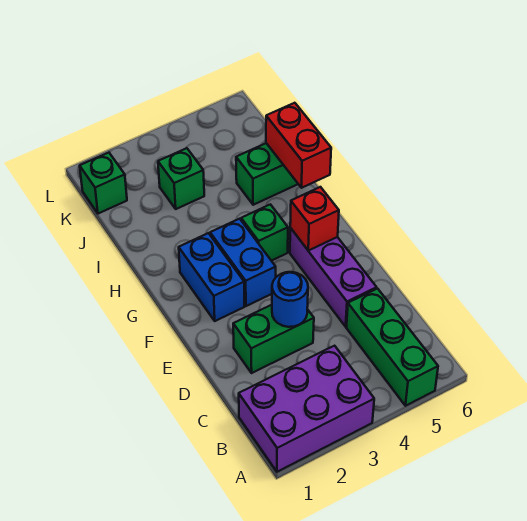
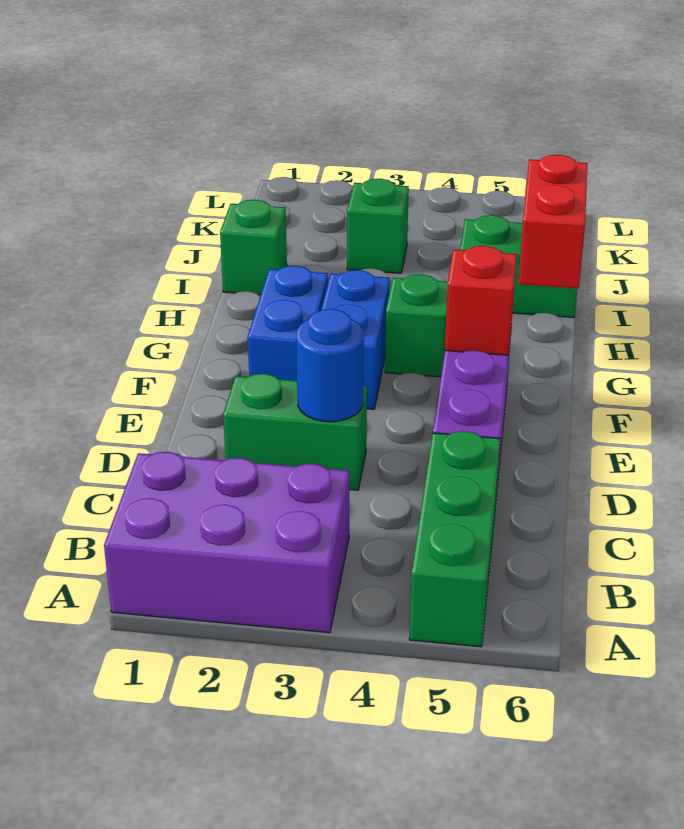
green 1x1 brick [80,153,127,214] -> green 1x1 brick moved to [220,200,287,295]

